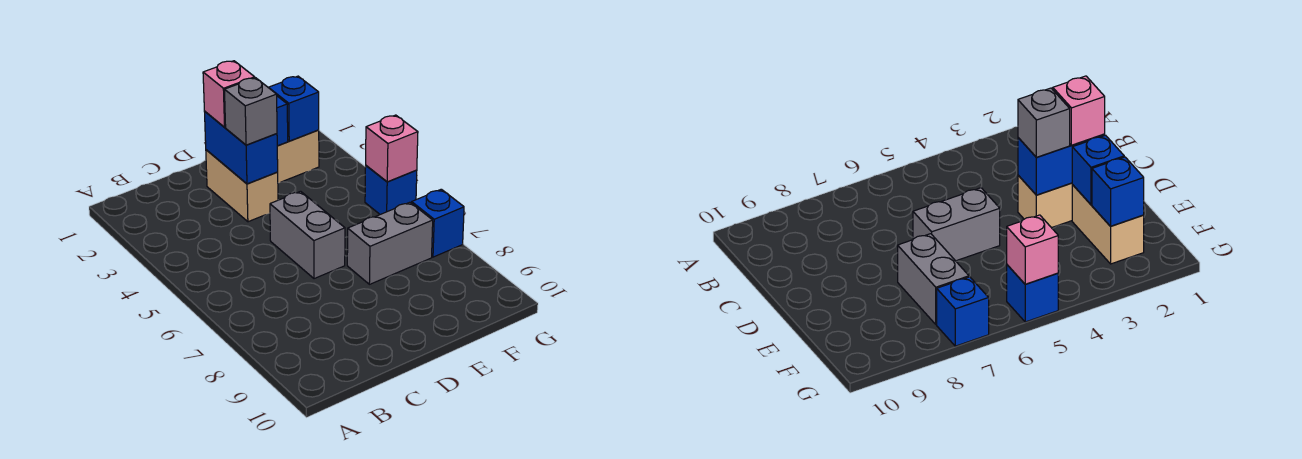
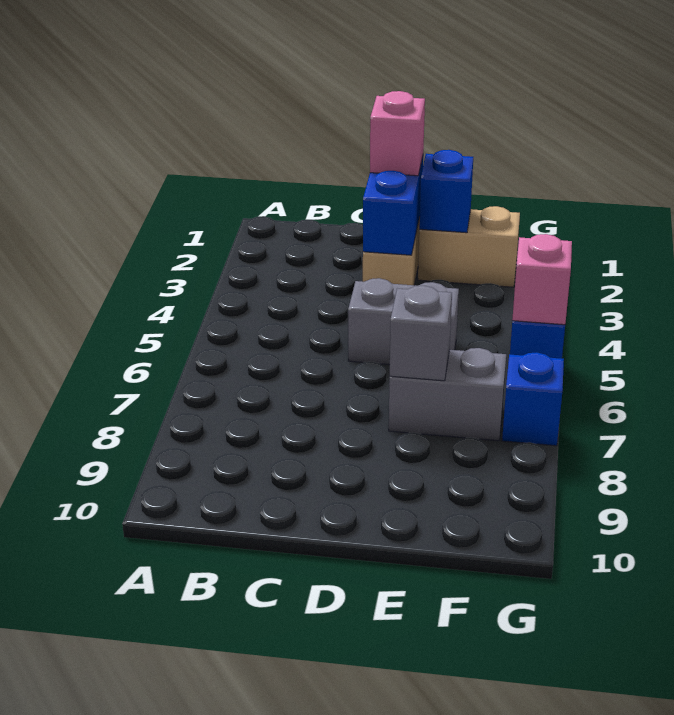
grey 1x1 brick [225,78,277,145] -> grey 1x1 brick moved to [390,286,452,381]
grey 1x2 brick [270,191,345,279] -> grey 1x2 brick turned to [348,278,459,365]
blue 1x1 brick [269,76,319,141] -> none

